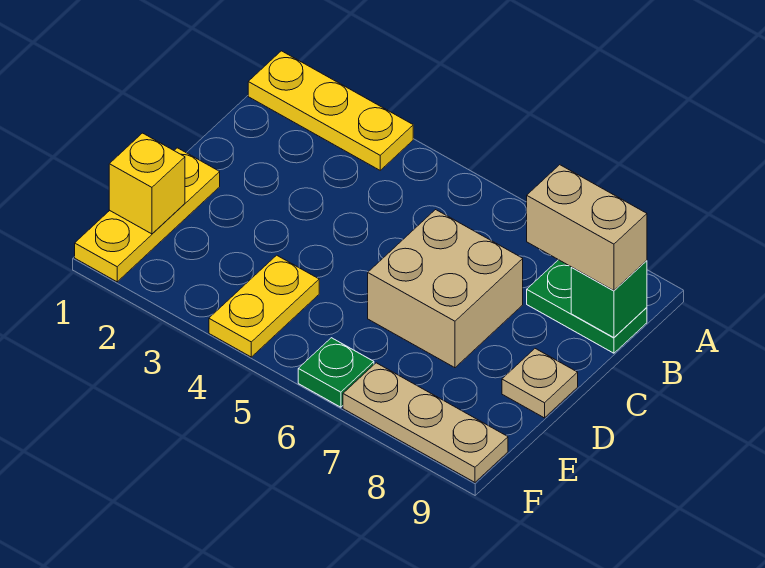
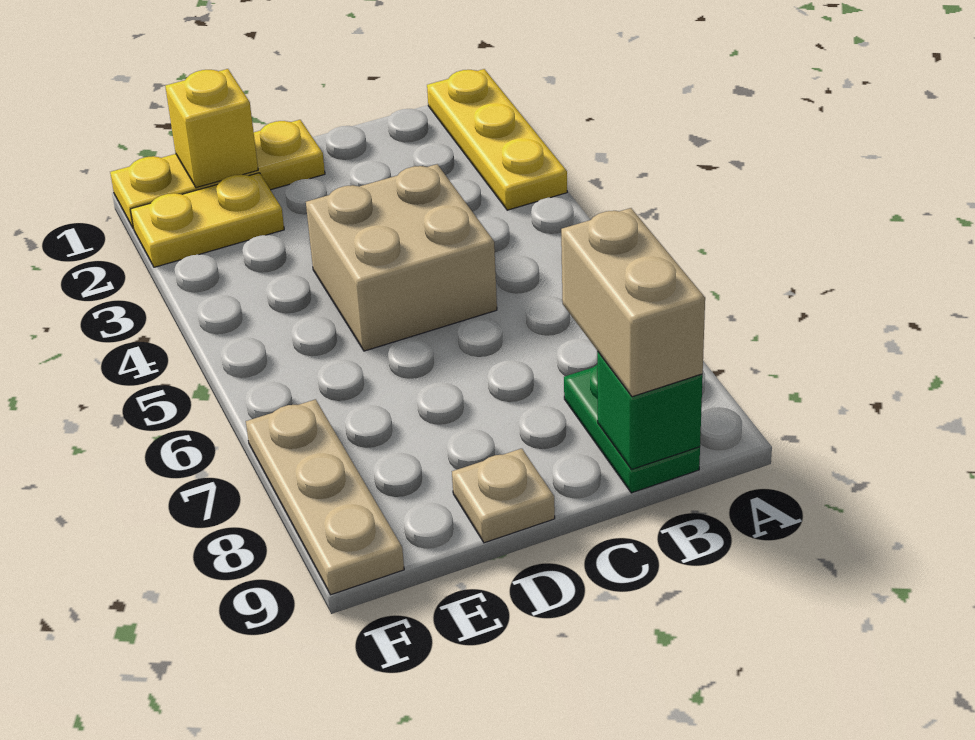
tan 2x2 brick [368,210,523,368] -> tan 2x2 brick moved to [306,164,497,351]
yellow 1x2 plate [209,255,319,357] -> yellow 1x2 plate moved to [130,173,284,267]
green 1x1 plate [298,338,374,407] -> none

